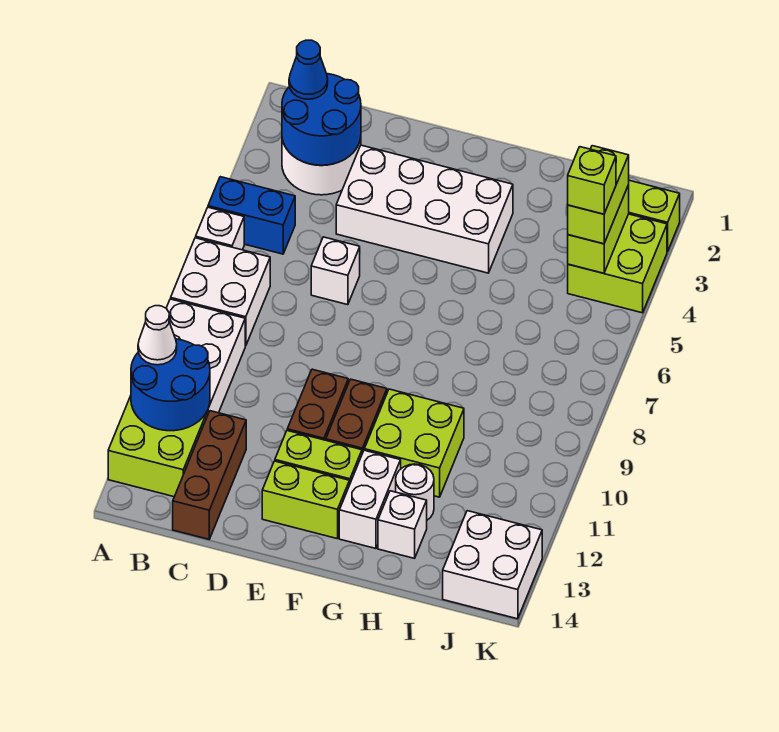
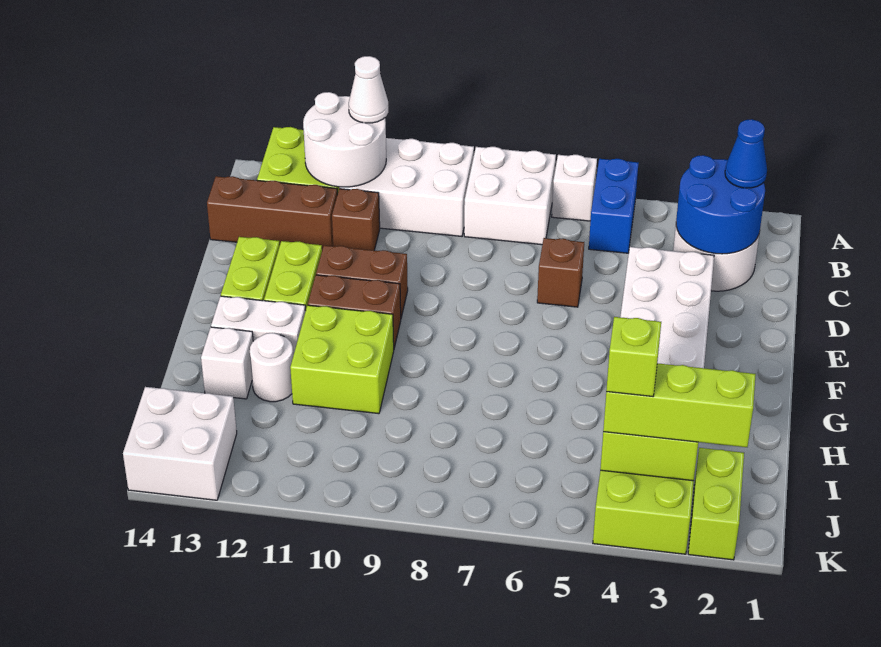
blue 2x2 round brick [131,339,210,431] -> white 2x2 round brick [303,92,386,187]
none -> brown 1x1 brick [332,189,380,250]
white 1x1 brick [311,237,360,305] -> brown 1x1 brick [537,238,584,307]
lime 1x2 brick [568,146,629,244] -> lime 1x3 brick [603,363,756,447]

